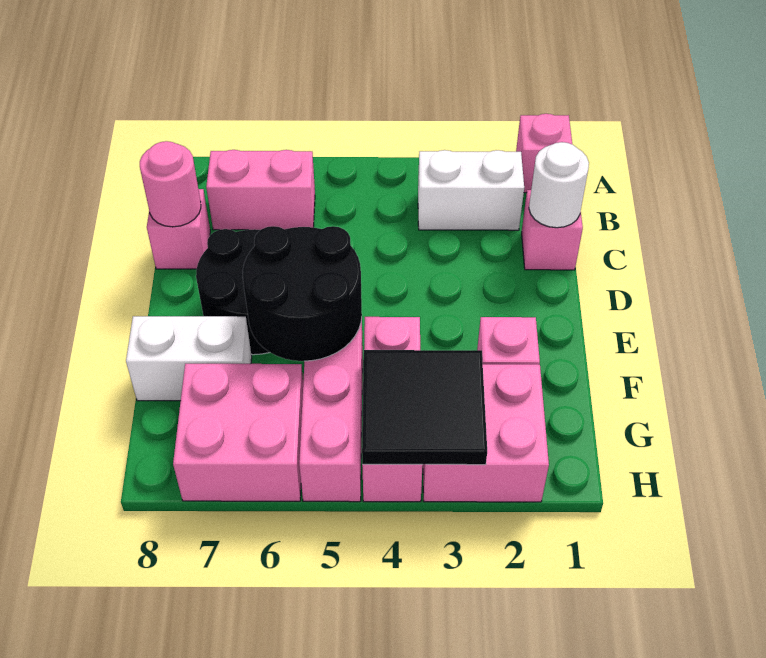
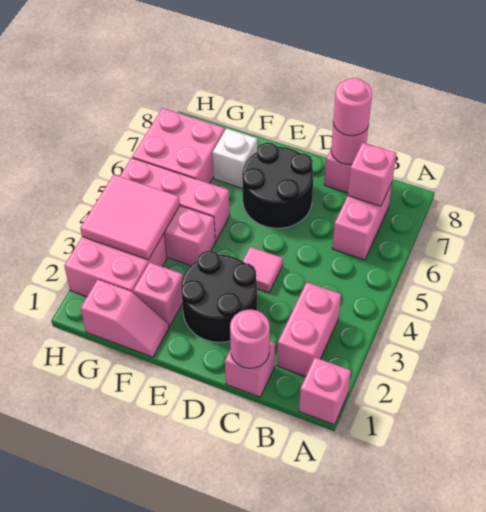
white 1x2 brick [418,150,524,230] -> pink 1x2 brick [277,282,341,376]
none -> pink 1x1 brick [348,142,396,206]
white 1x1 round brick [529,142,589,228] -> pink 1x1 round brick [230,310,270,368]
none -> pink 1x1 round brick [333,78,372,136]
none -> pink 1x1 tile [243,247,283,293]
black 2x2 round brick [243,226,362,361] -> black 2x2 round brick moved to [181,251,257,342]
none -> pink 1x2 slope [81,280,169,357]
white 1x2 brick [126,316,252,401] -> white 1x1 brick [213,128,257,188]
black 2x2 tile [362,350,487,465] -> pink 2x2 tile [80,175,180,260]

